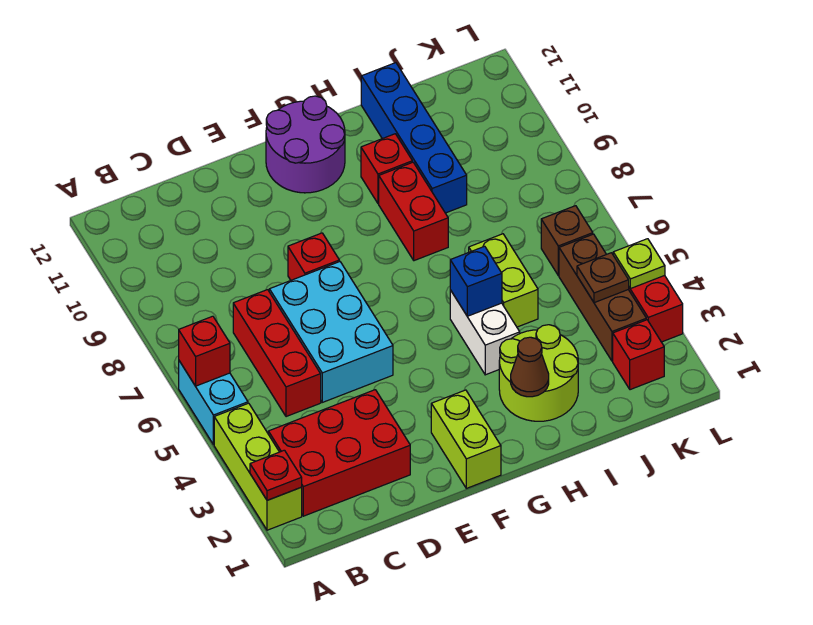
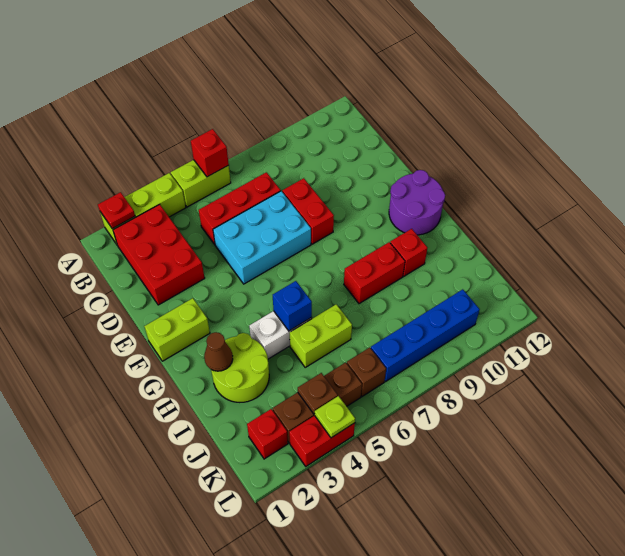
cyan 1x2 brick [179,361,248,445] -> lime 1x2 brick [171,160,231,207]
red 1x1 brick [288,233,339,280] -> red 1x2 brick [282,178,334,244]
blue 1x4 brick [361,63,467,213] -> blue 1x4 brick moved to [371,289,480,382]

